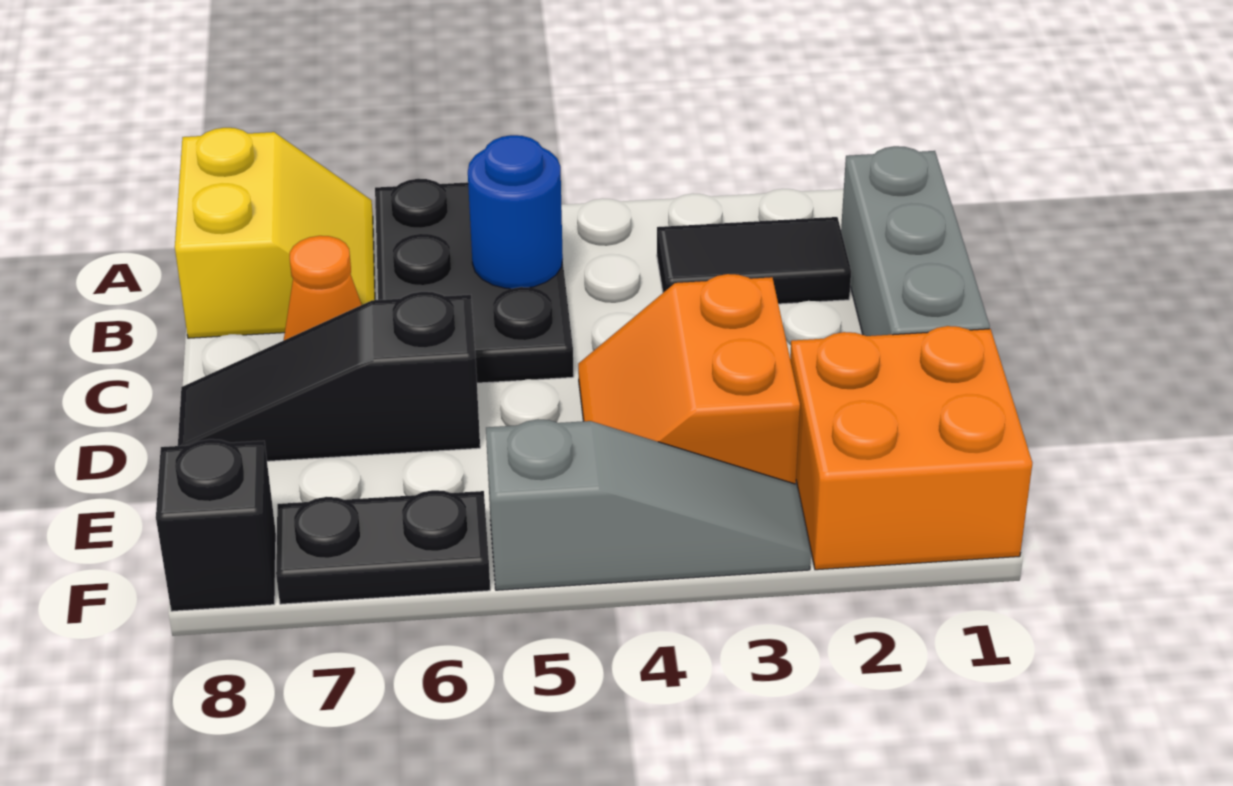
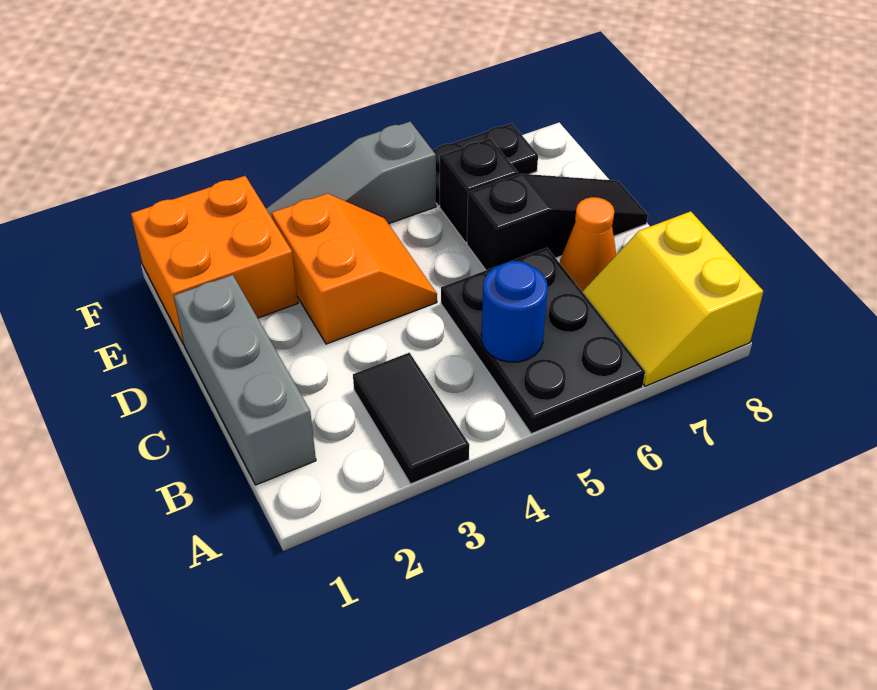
black 1x2 tile [657,217,851,304] -> black 1x2 tile turned to [353,353,469,484]
black 1x1 brick [156,439,276,611] -> black 1x1 brick moved to [440,138,518,242]

